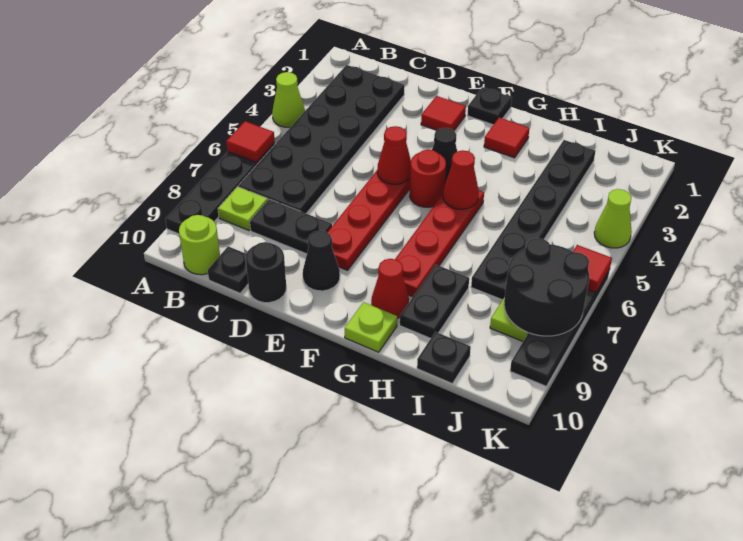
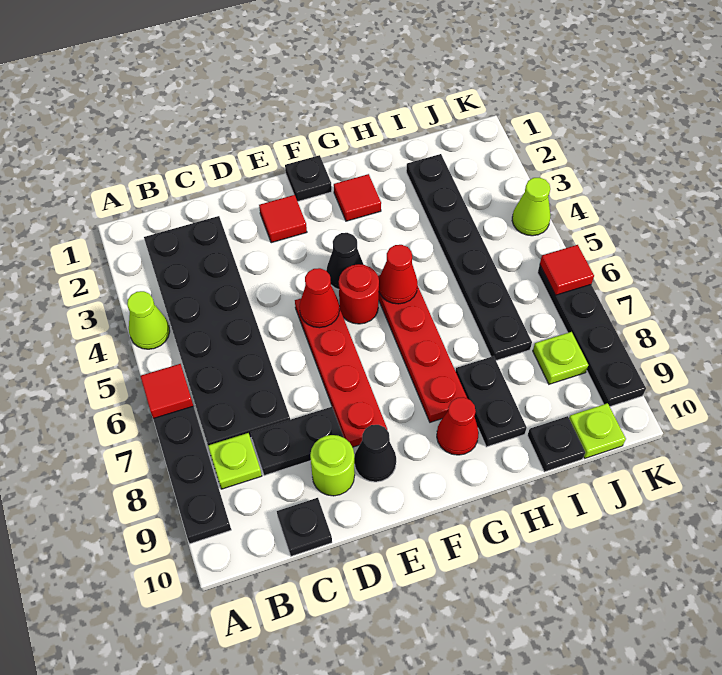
lime 1x1 round brick [179,215,220,275] -> lime 1x1 round brick moved to [310,435,355,496]
black 1x1 round brick [246,242,286,303] -> none
lime 1x1 plate [345,302,397,352] -> lime 1x1 plate moved to [569,403,626,458]
black 2x2 round brick [504,238,589,336] -> none

